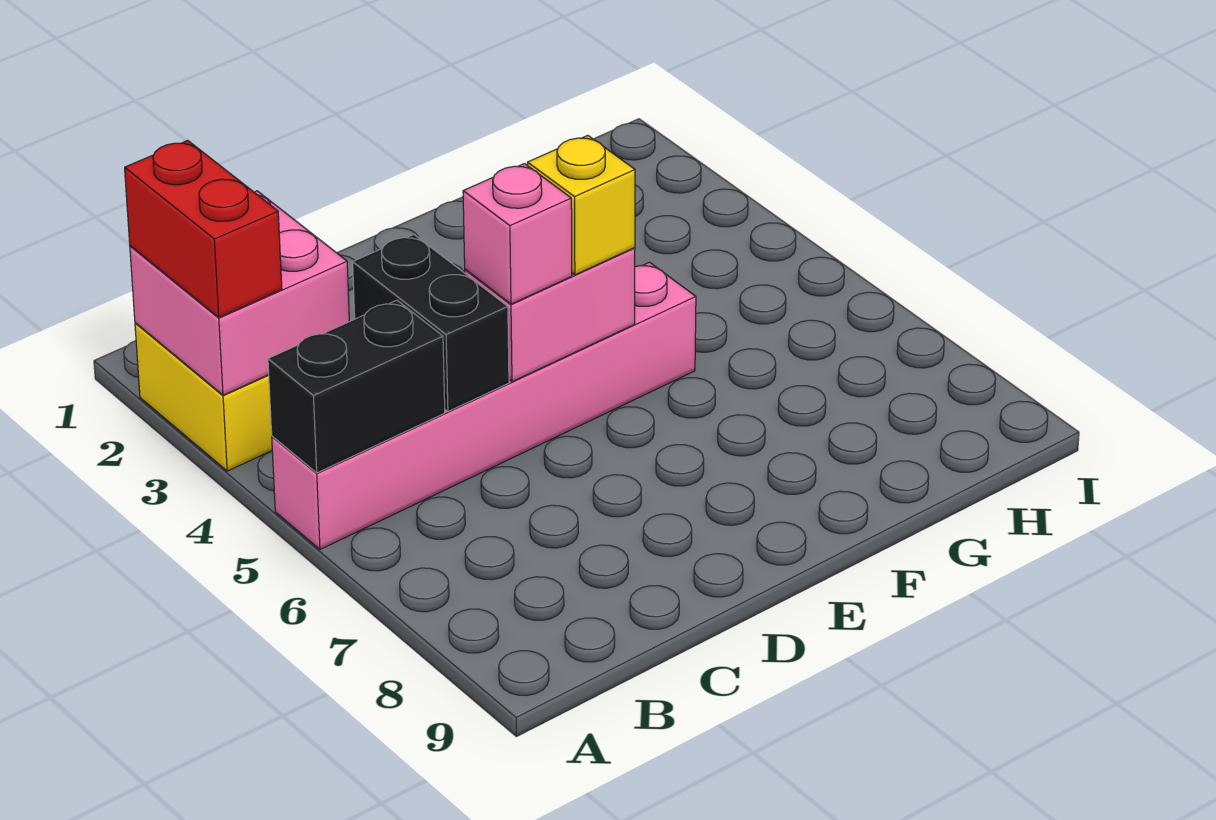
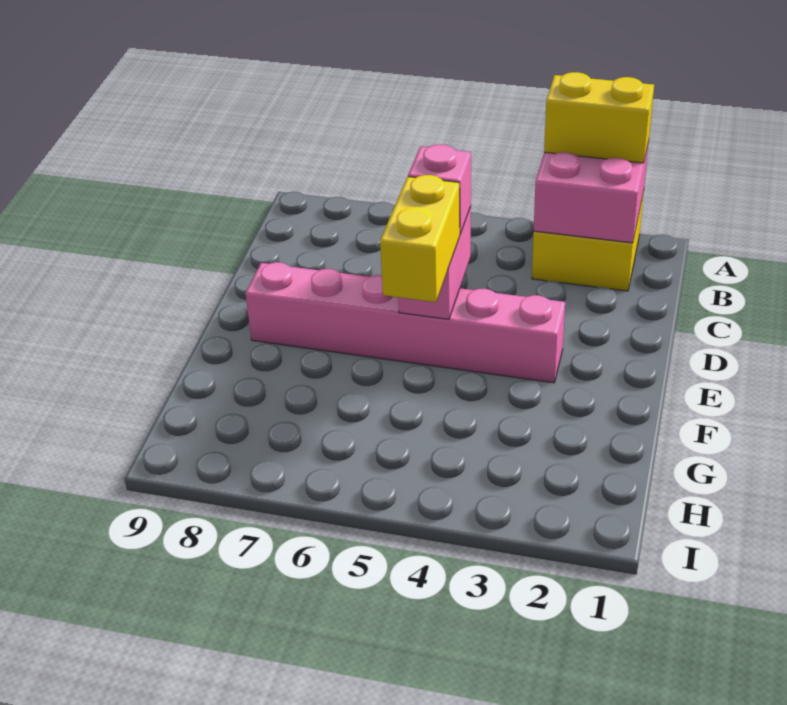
red 1x2 brick [125,141,282,317] -> yellow 1x2 brick [544,72,654,163]
pink 1x6 brick [272,262,696,549] -> pink 1x6 brick turned to [245,262,565,383]
black 1x2 brick [268,300,445,473] -> none
black 1x2 brick [353,235,509,412] -> none
yellow 1x1 brick [527,135,635,275] -> yellow 1x2 brick [380,175,460,302]

